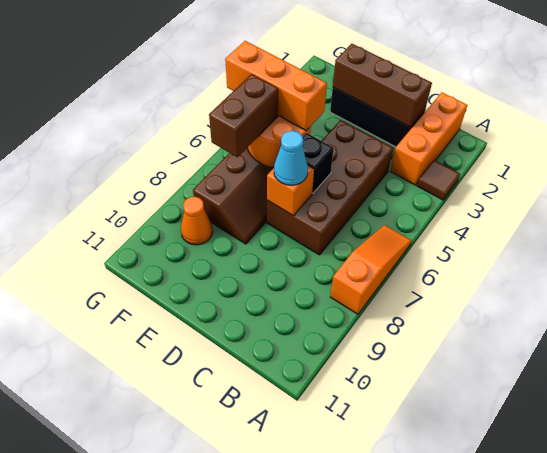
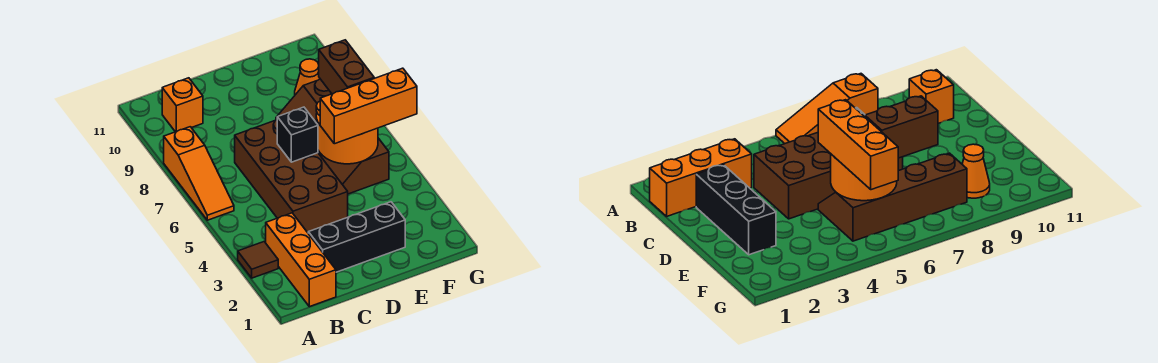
brown 1x3 brick [333,44,432,127] -> none
orange 1x1 brick [267,166,314,215] -> orange 1x1 brick moved to [162,78,203,132]
cyan 1x1 cone [274,131,308,185] -> none

